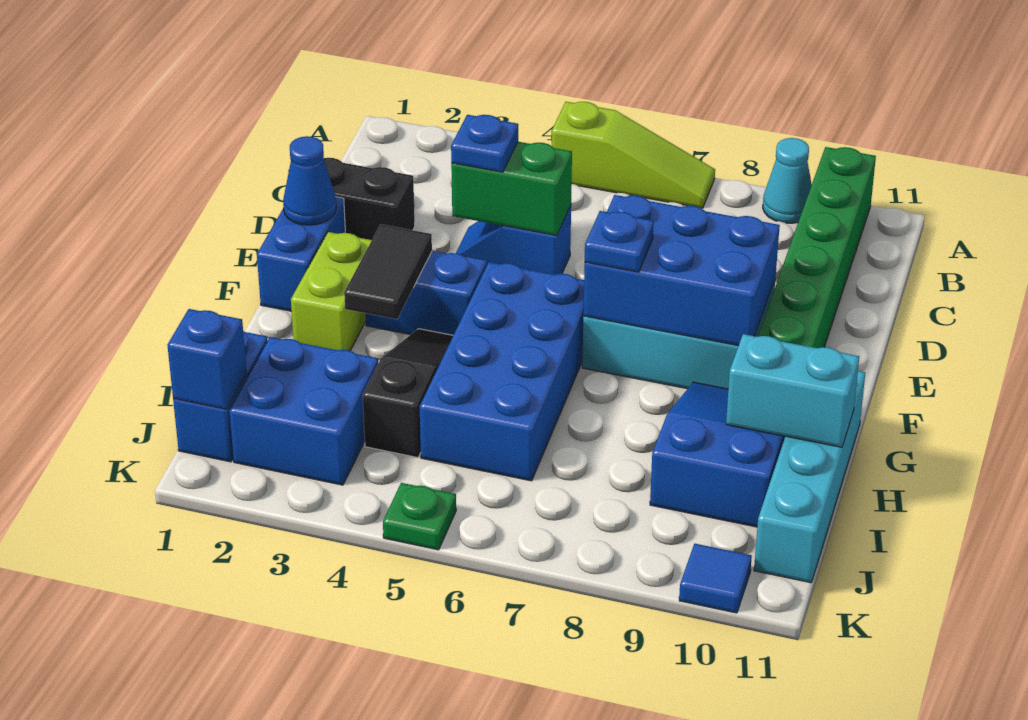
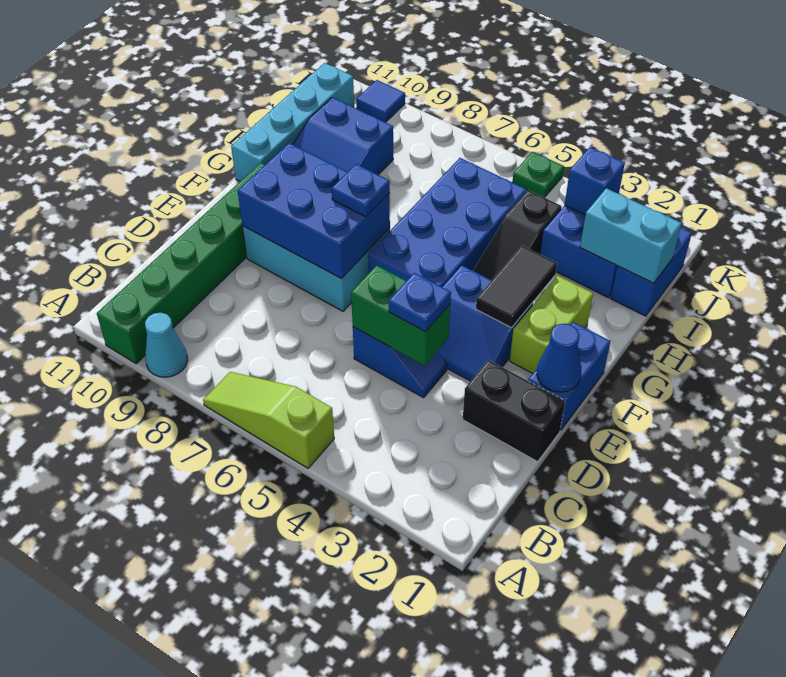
cyan 1x2 brick [726,334,859,447] -> cyan 1x2 brick moved to [580,188,682,283]
blue 1x1 brick [167,309,247,409] -> blue 1x1 brick moved to [565,147,625,215]

